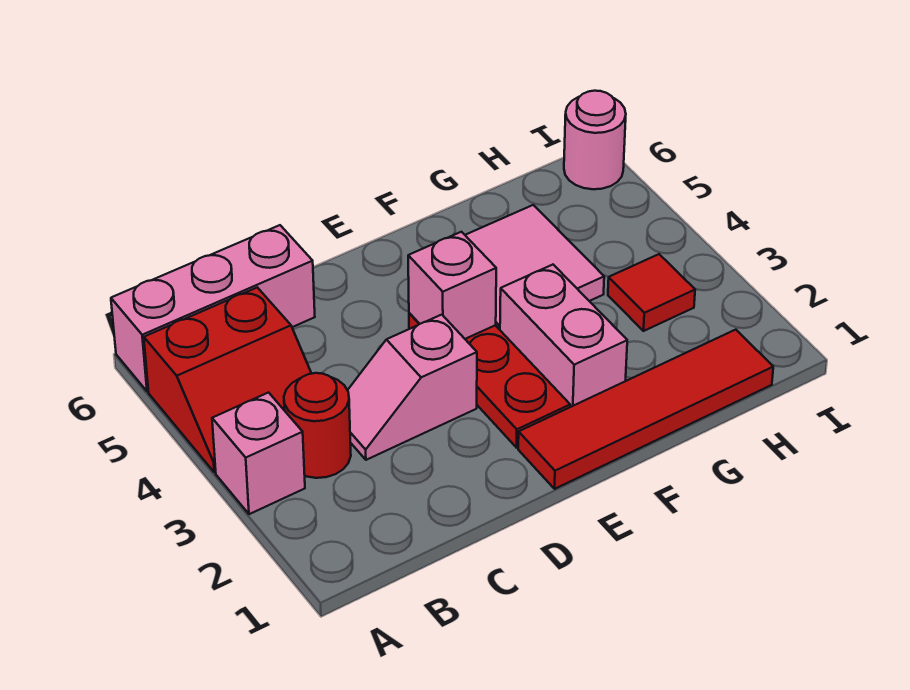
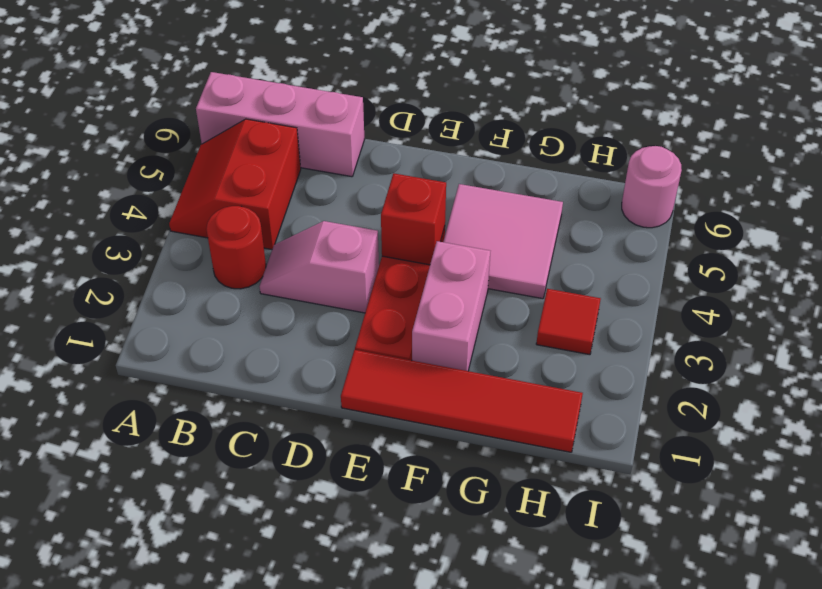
pink 1x1 brick [212,393,305,514] -> none
red 2x2 slope [144,287,312,472] -> red 2x2 slope turned to [169,119,301,249]
pink 1x1 brick [408,232,496,339] -> red 1x1 brick [381,174,446,265]

